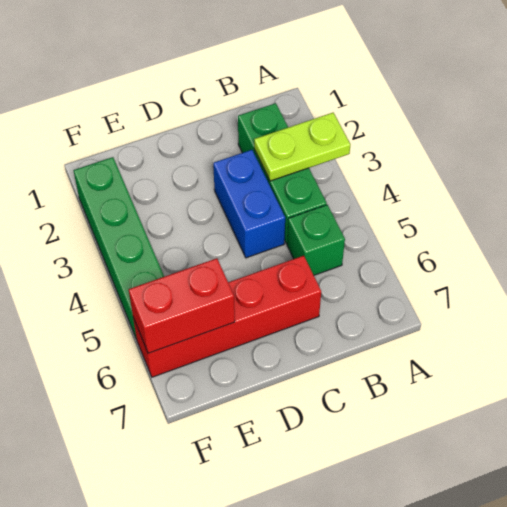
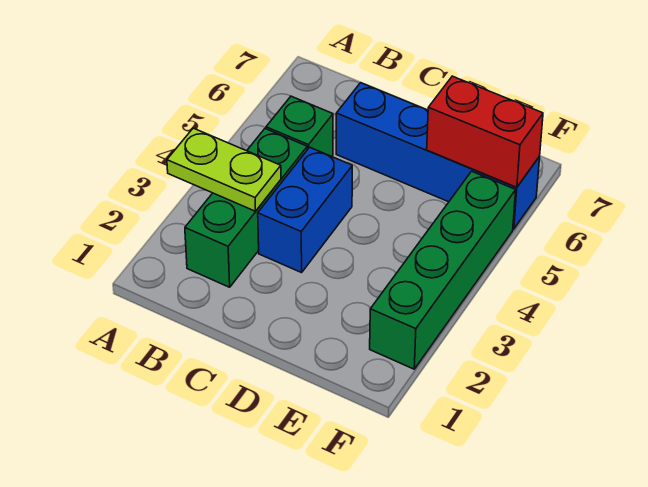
red 1x4 brick [133,256,321,377] -> blue 1x4 brick [336,83,540,229]

